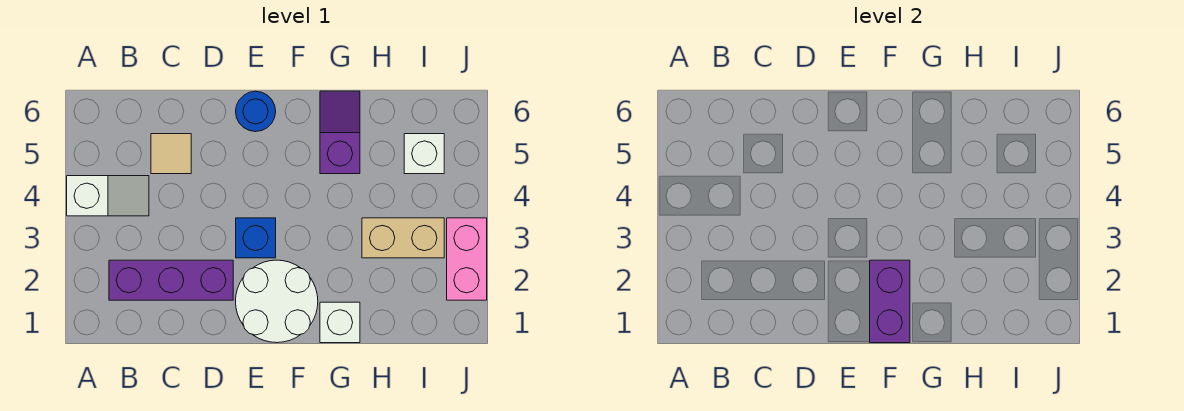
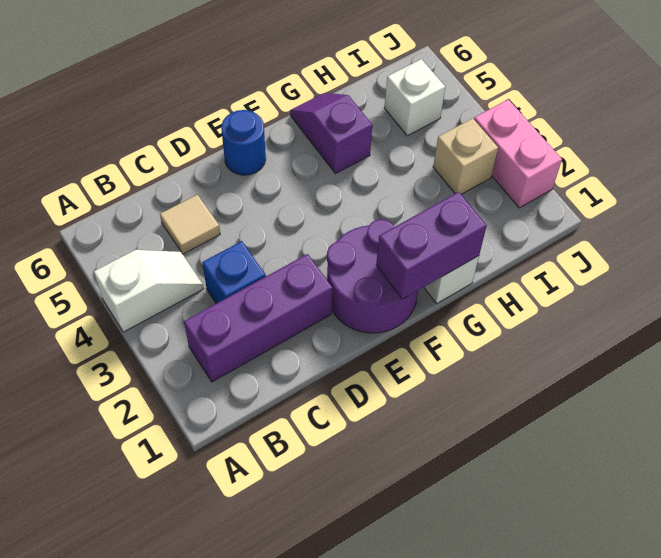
white 2x2 round brick [236,260,318,343] -> purple 2x2 round brick [327,219,418,333]
blue 1x1 brick [236,218,276,258] -> blue 1x1 brick moved to [202,241,266,303]
purple 1x2 brick [870,260,910,343] -> purple 1x2 brick turned to [376,192,487,299]
tan 1x2 brick [362,218,444,258] -> tan 1x1 brick [433,118,498,194]

